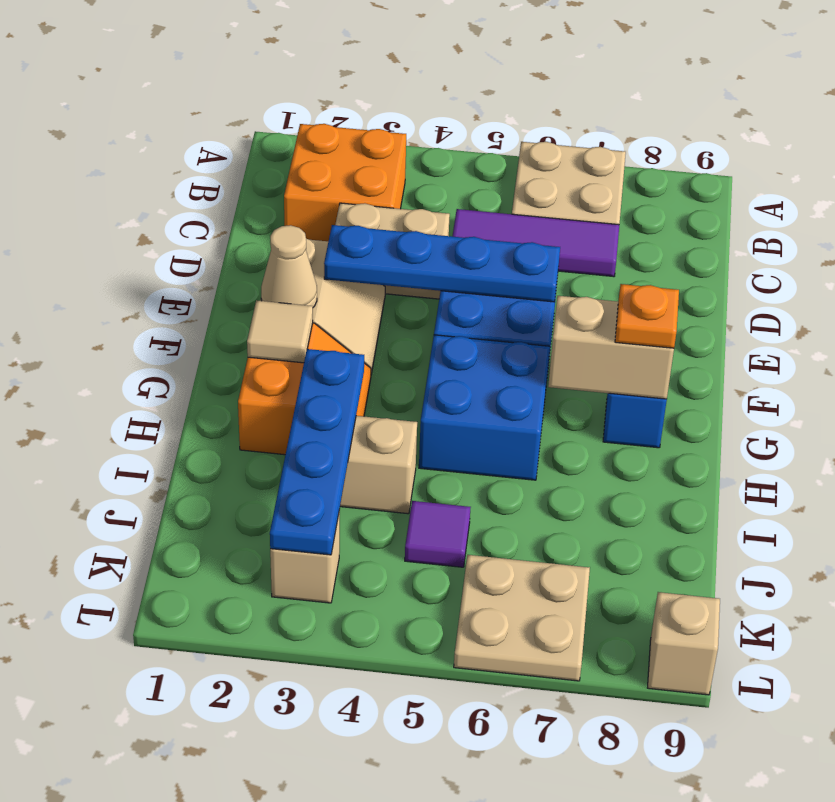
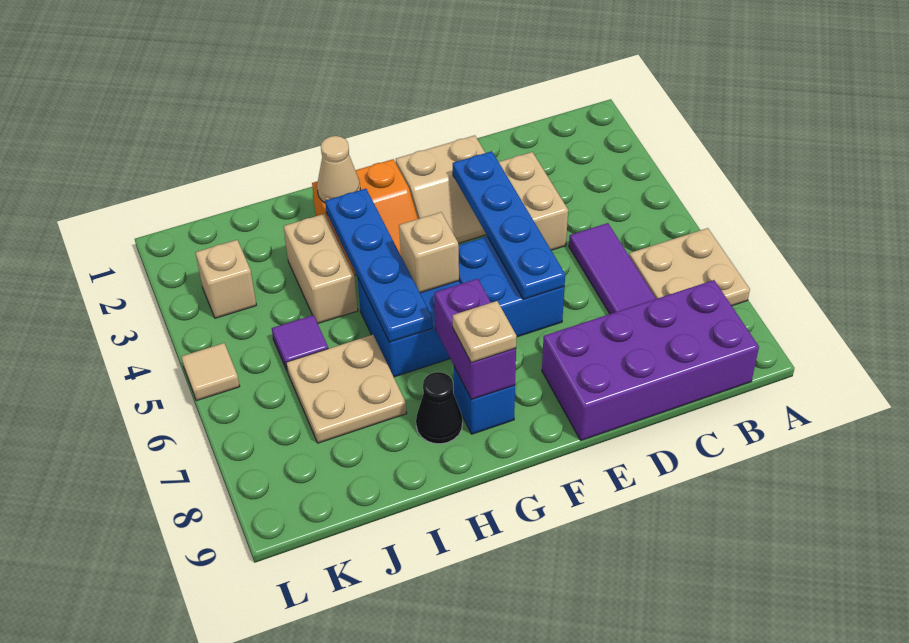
orange 2x2 brick [284,124,406,241] -> none
none -> purple 2x4 brick [542,280,759,440]
tan 1x1 cone [261,225,317,307] -> tan 1x1 cone moved to [317,136,360,203]
tan 1x1 tile [247,300,313,363] -> tan 1x1 tile moved to [181,343,240,401]
tan 1x2 brick [548,296,674,399] -> purple 1x2 brick [434,279,516,399]
orange 1x1 plate [615,284,679,348] -> tan 1x1 plate [453,301,517,363]
blue 1x4 plate [270,349,364,555] -> blue 1x4 plate turned to [325,189,432,342]
none -> black 1x1 cone [416,372,462,444]
tan 2x2 plate [454,555,590,681] -> tan 2x2 plate moved to [286,335,407,443]
tan 1x1 brick [648,592,720,695] -> tan 1x1 brick moved to [399,212,459,293]

